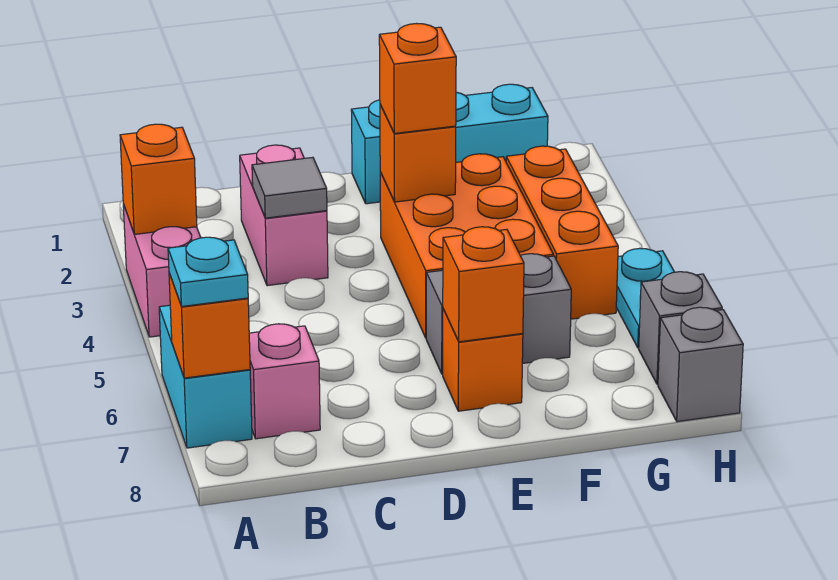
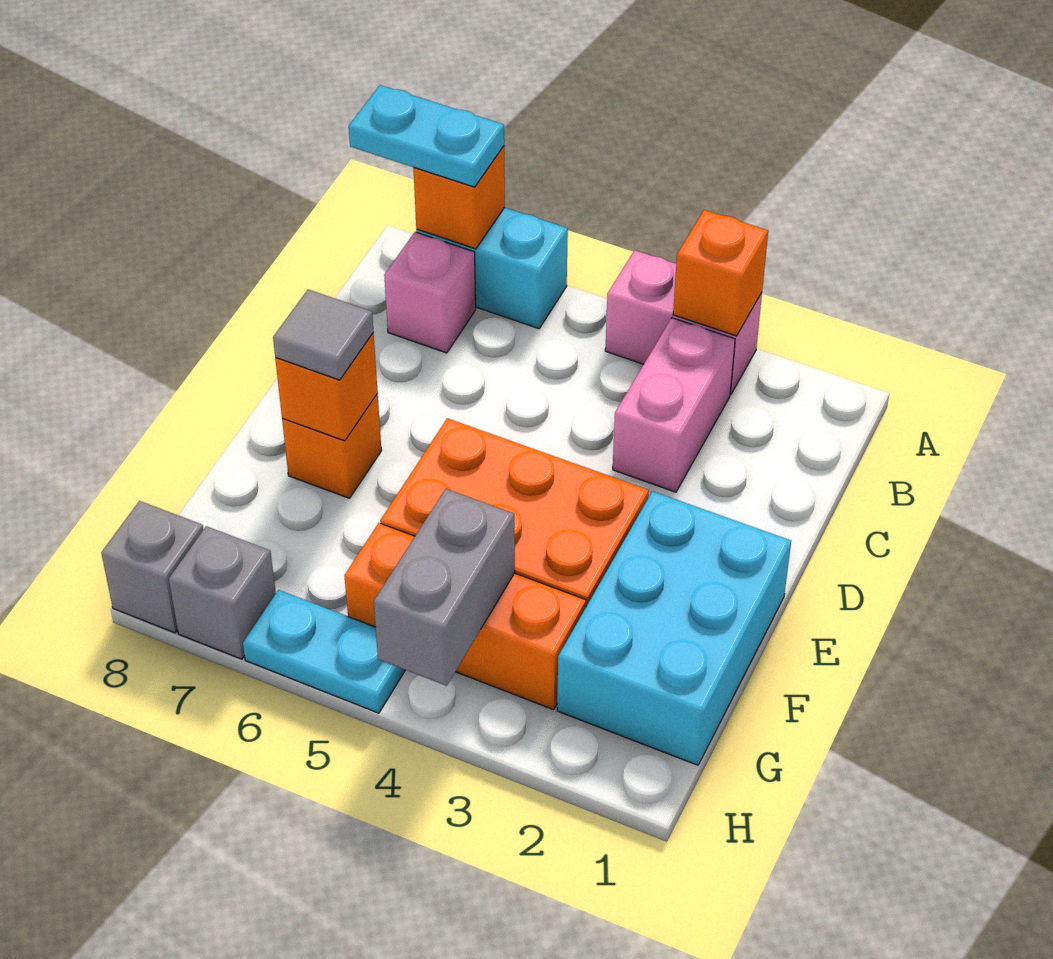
cyan 1x1 plate [168,237,248,307] -> cyan 1x2 plate [349,85,504,187]
pink 1x2 brick [240,145,328,286] -> pink 1x2 brick turned to [613,318,735,492]
grey 1x1 tile [252,157,327,218] -> grey 1x1 tile moved to [273,289,374,380]
cyan 1x3 brick [351,84,548,204] -> cyan 2x3 brick [557,491,791,765]
orange 1x1 brick [380,105,456,202] -> none
orange 1x1 brick [379,24,456,133] -> none
grey 1x2 brick [426,254,571,374] -> grey 1x2 brick moved to [374,489,515,686]

